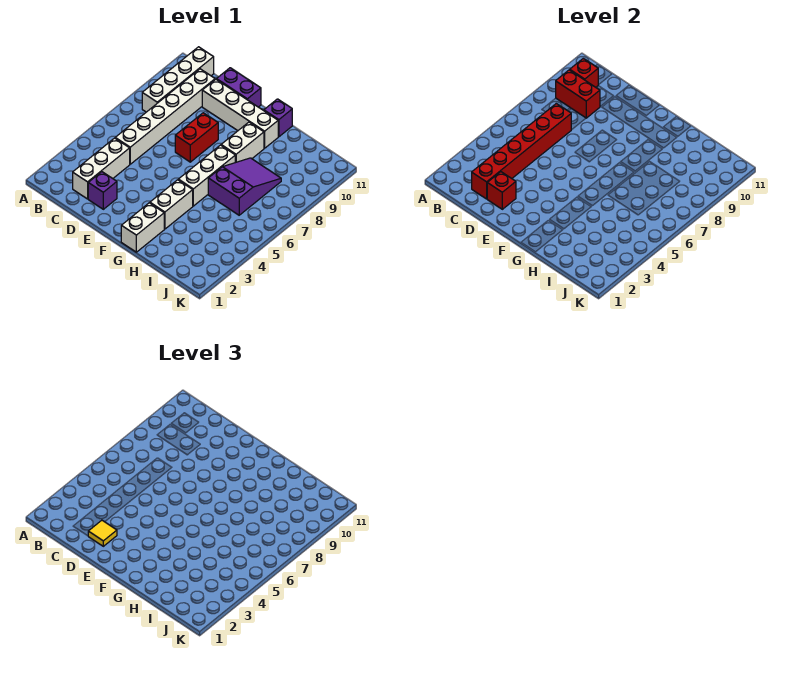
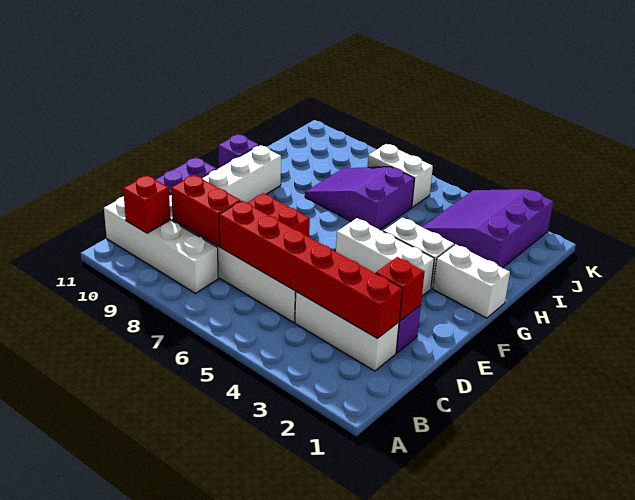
red 1x2 brick [556,70,600,118] -> red 1x2 brick turned to [171,175,241,246]
yellow 1x1 tile [88,520,117,546] -> none
white 1x3 brick [178,145,235,206] -> white 1x3 brick moved to [336,218,434,296]
white 1x2 brick [221,122,264,163] -> white 1x2 brick moved to [368,144,433,207]
none -> purple 3x3 slope [422,189,553,268]

